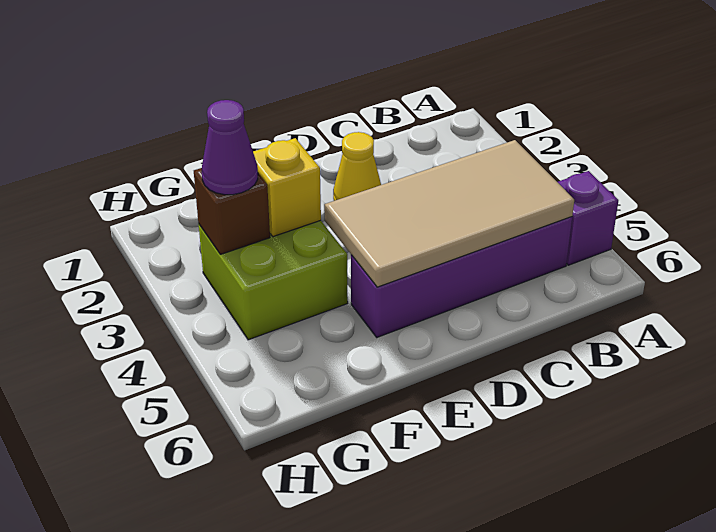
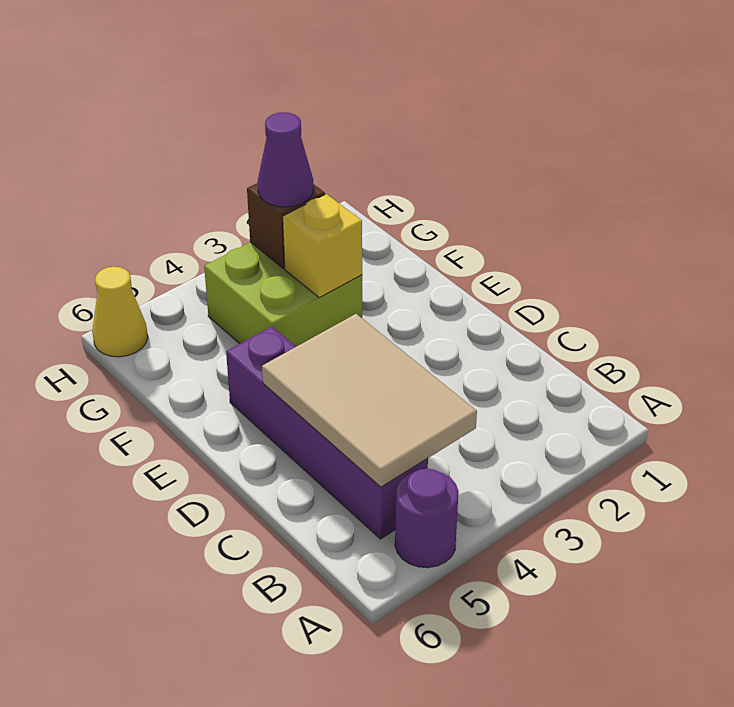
purple 1x1 brick [558,171,618,265] -> purple 1x1 round brick [395,469,459,568]
tan 2x4 tile [324,140,574,287] -> tan 2x3 tile [262,314,477,487]
yellow 1x1 cone [333,132,381,201] -> yellow 1x1 cone moved to [92,267,148,357]

